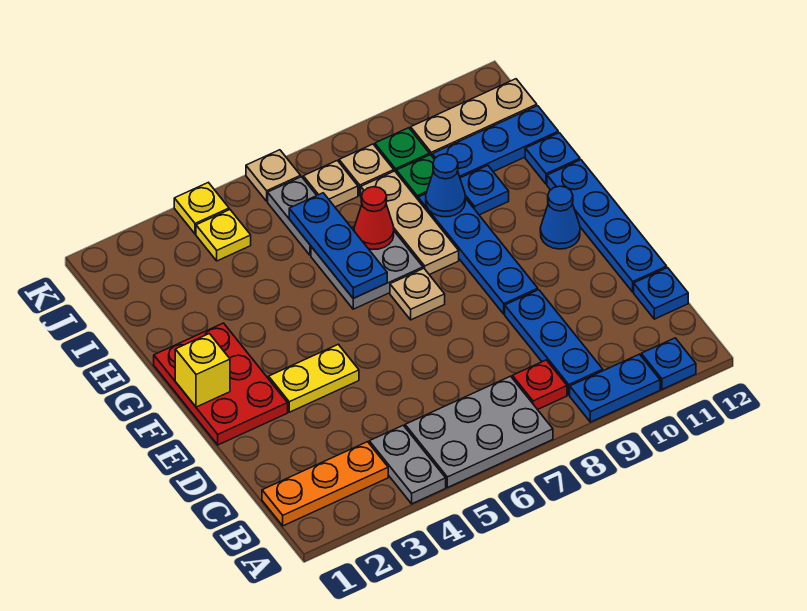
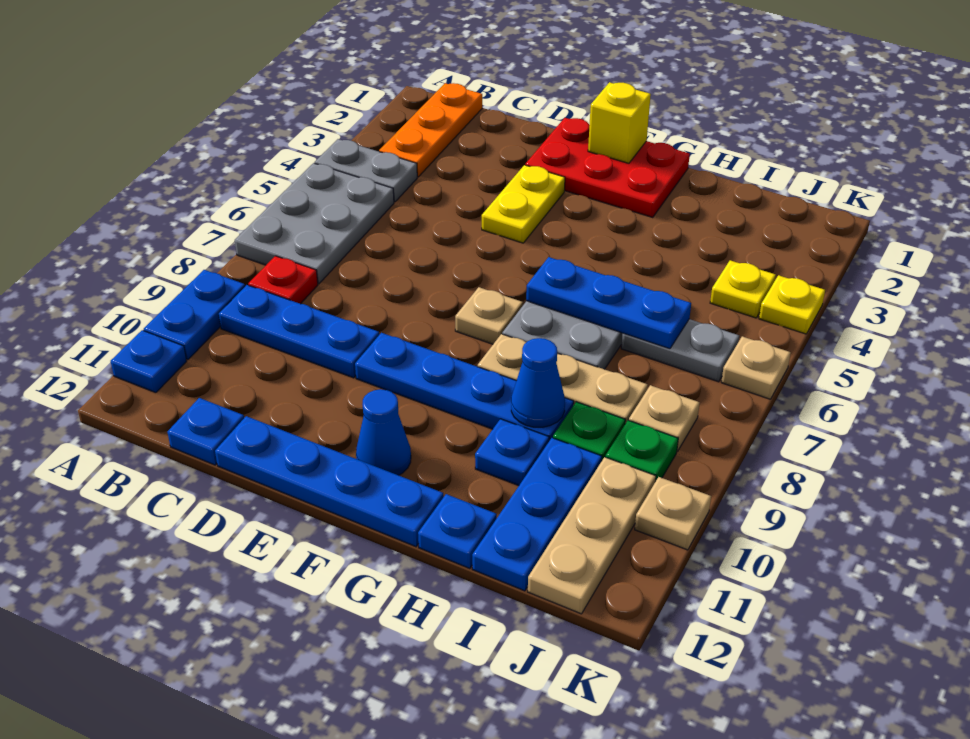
red 1x1 cone [354,187,394,249] -> none
tan 1x1 plate [303,161,358,207] -> tan 1x1 plate moved to [635,477,711,550]

